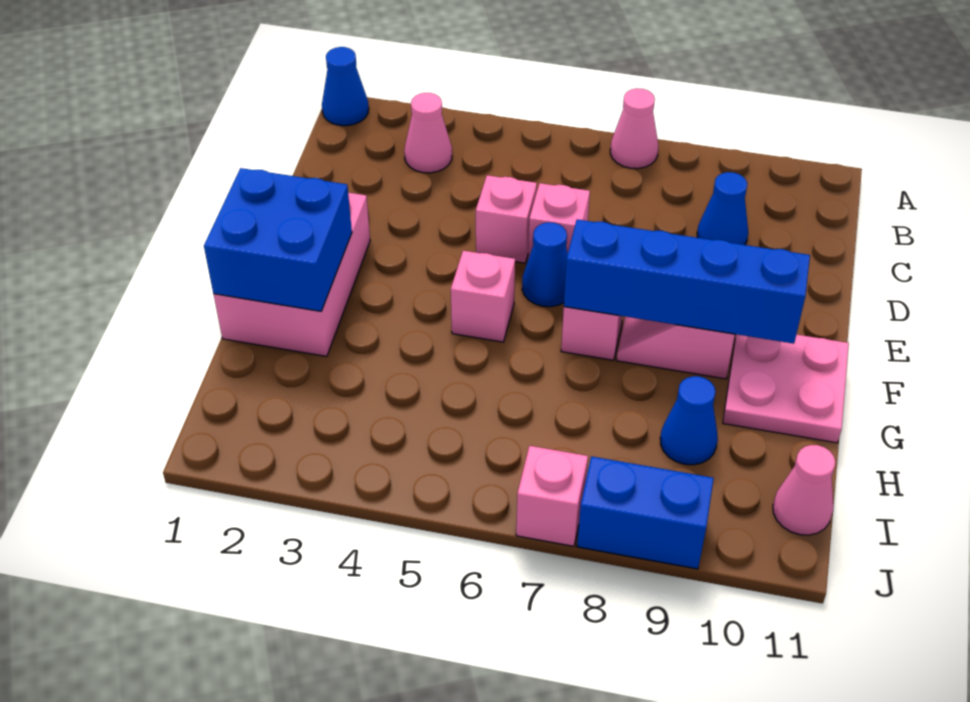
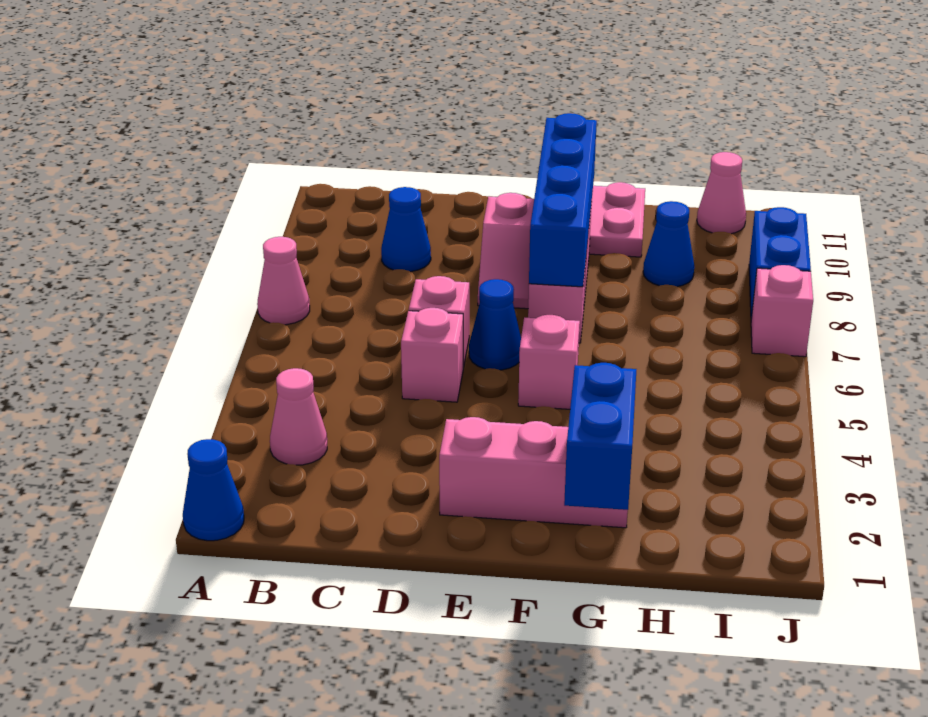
pink 2x3 brick [213,193,370,357] -> pink 1x3 brick [439,417,628,528]
blue 2x2 brick [204,168,352,311] -> blue 1x2 brick [564,363,636,510]

